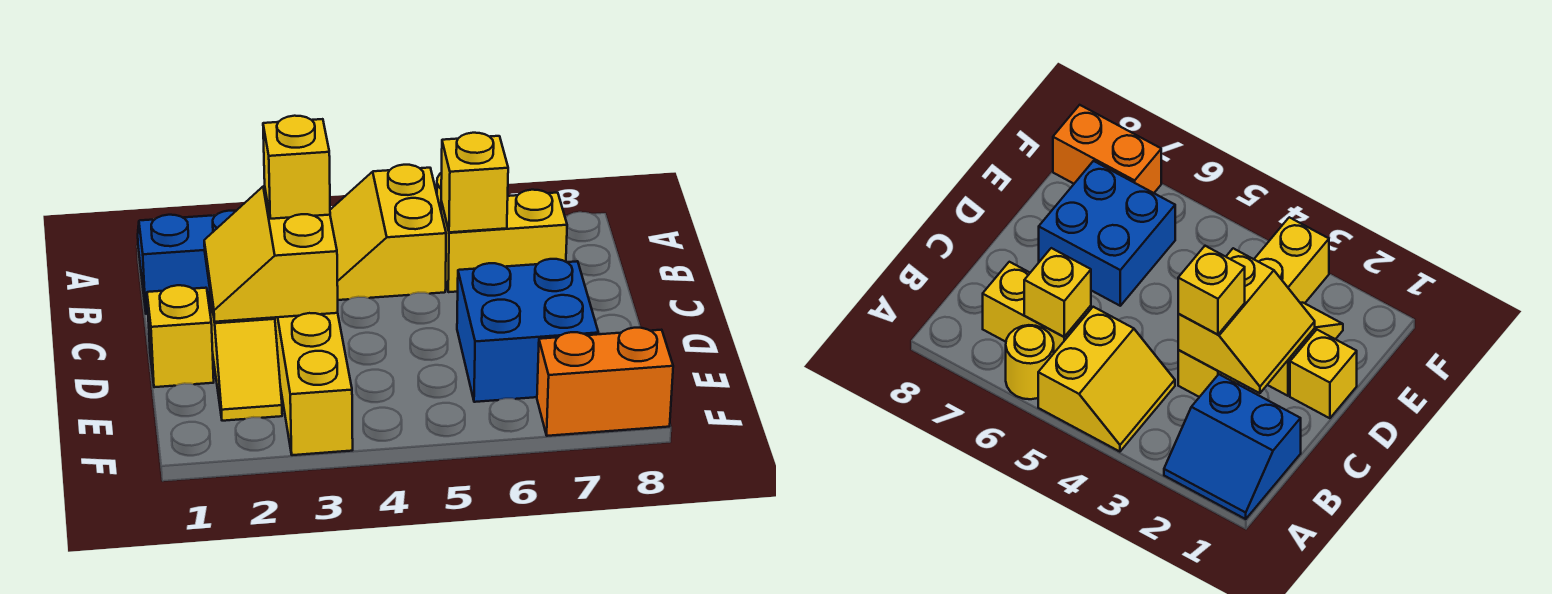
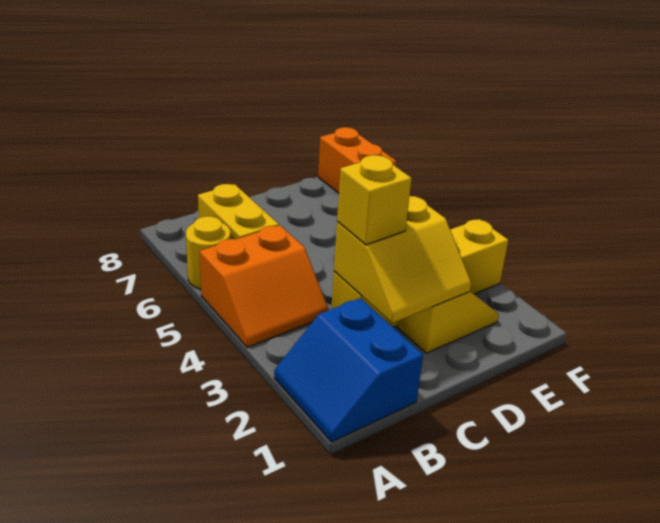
yellow 2x2 slope [330,165,446,300] -> orange 2x2 slope [200,225,328,347]
yellow 1x1 brick [441,133,508,232] -> none
yellow 1x1 brick [147,285,214,387] -> none
blue 2x2 brick [457,259,598,402] -> none

